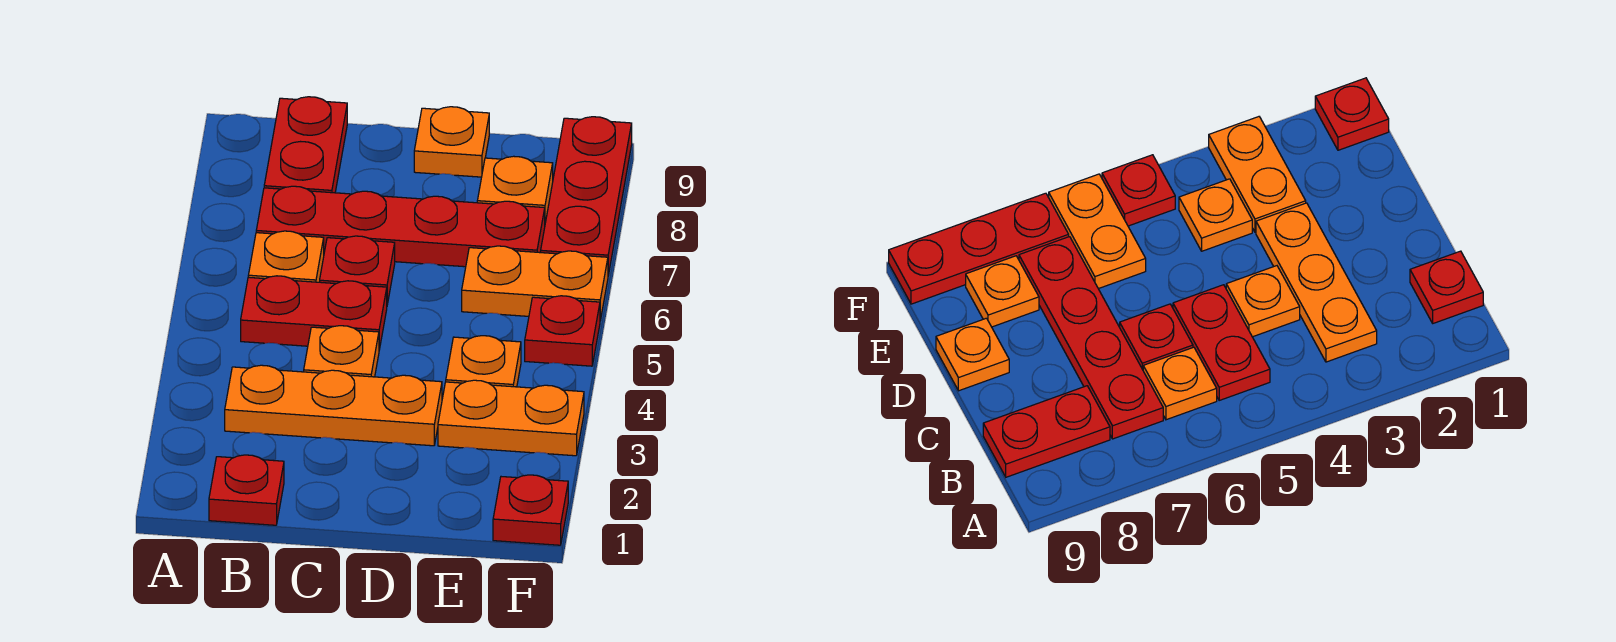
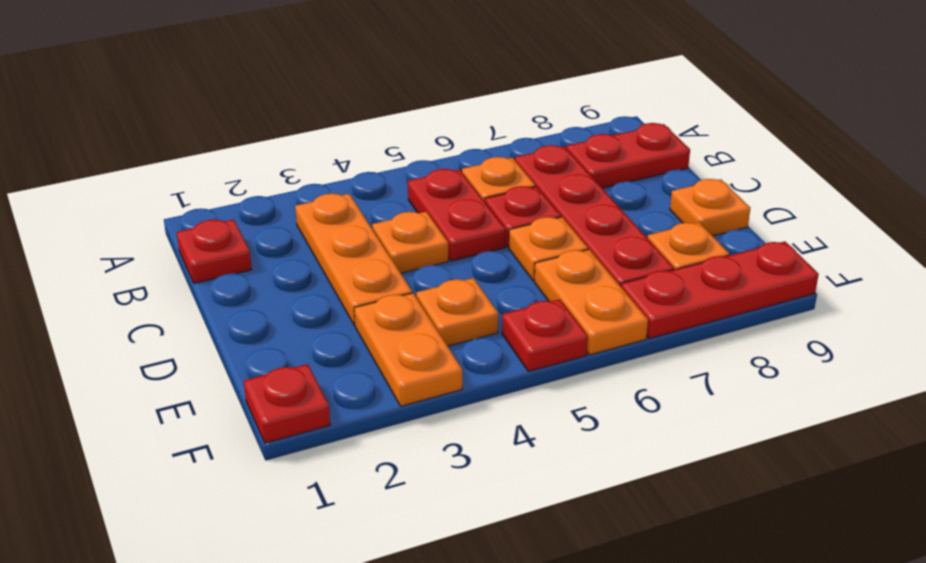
none -> orange 1x1 plate [509,217,588,281]

